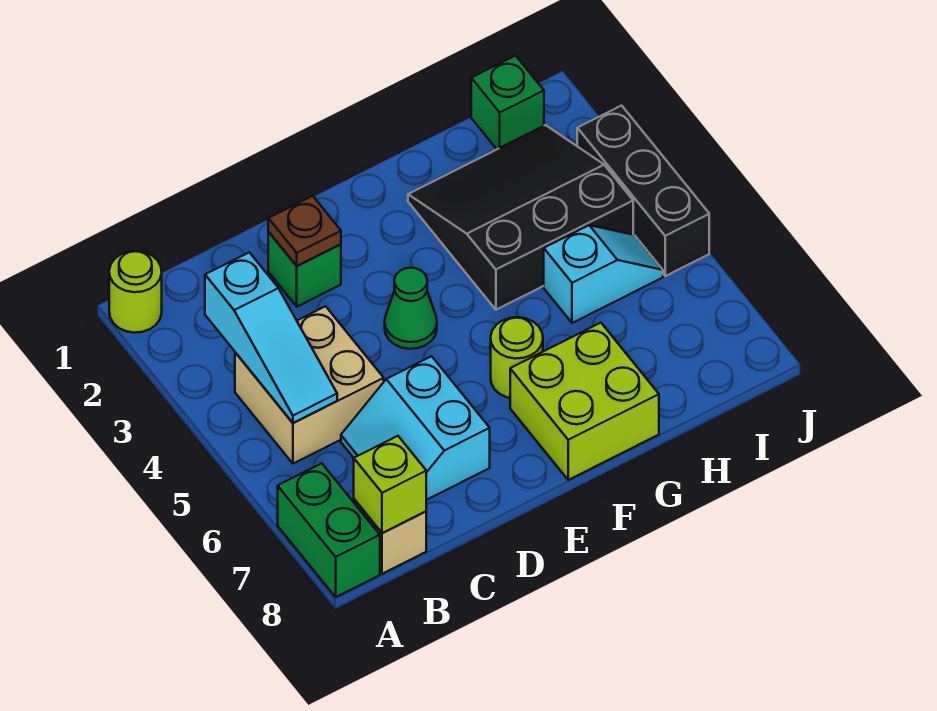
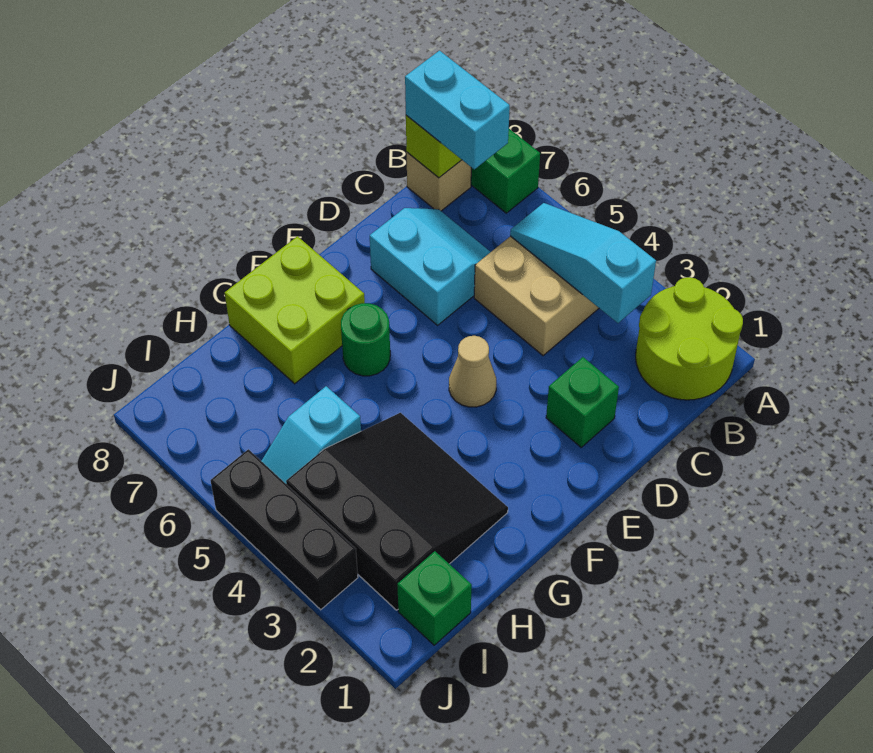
lime 1x1 round brick [109,251,162,333] -> lime 2x2 round brick [636,277,743,400]
none -> cyan 1x2 brick [405,51,510,169]
brown 1x1 plate [268,196,341,266] -> none
green 1x1 cone [385,268,437,349] -> tan 1x1 cone [449,336,496,407]
lime 1x1 round brick [491,317,543,398] -> green 1x1 round brick [341,303,390,376]
black 3x3 slope [408,125,633,310] -> black 3x3 slope turned to [286,413,508,610]

